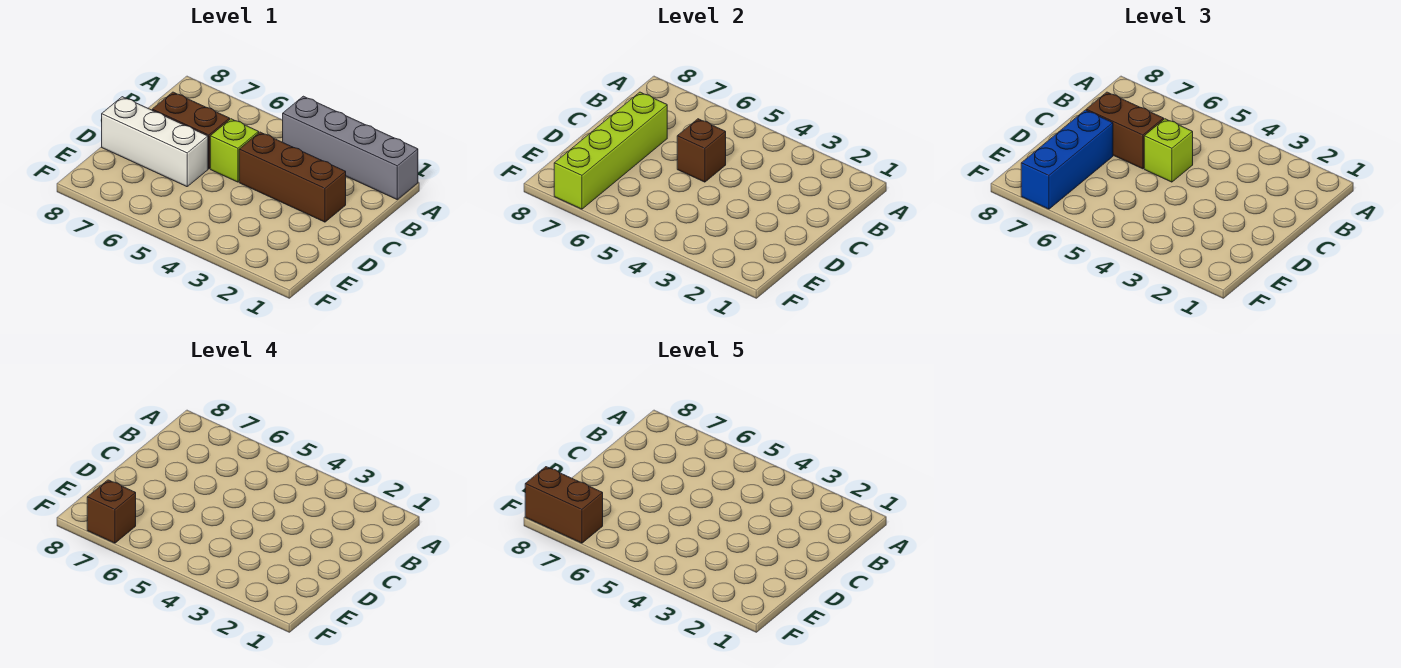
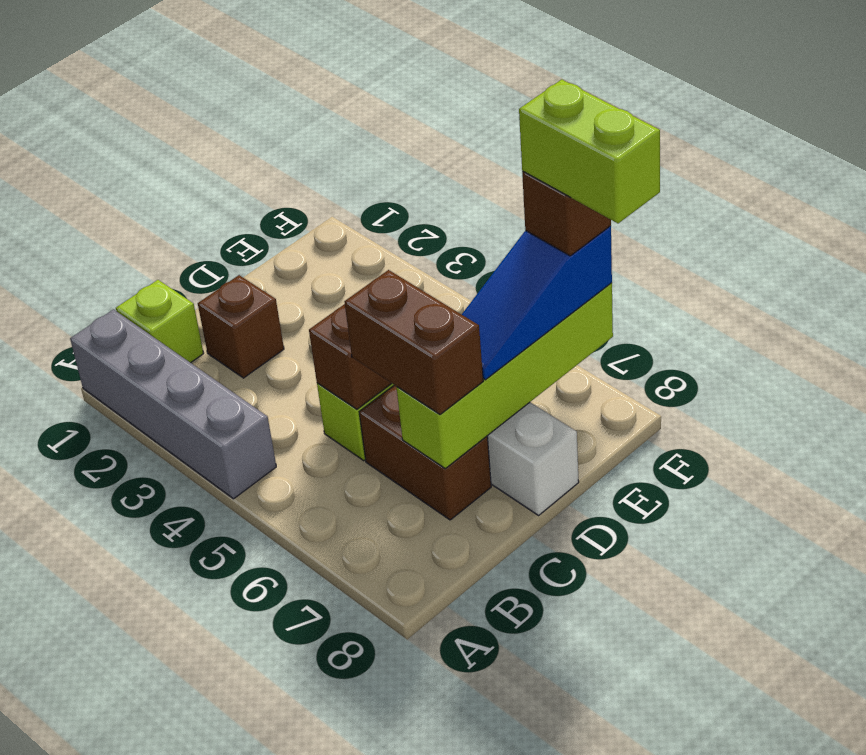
brown 1x3 brick [239,132,346,222] -> brown 1x1 brick [198,275,284,378]
lime 1x1 brick [1144,119,1193,182] -> lime 1x1 brick moved to [116,280,204,363]
blue 1x3 brick [1021,110,1113,209] -> blue 1x3 slope [462,226,612,380]
brown 1x2 brick [525,467,603,543] -> lime 1x2 brick [519,79,660,223]

